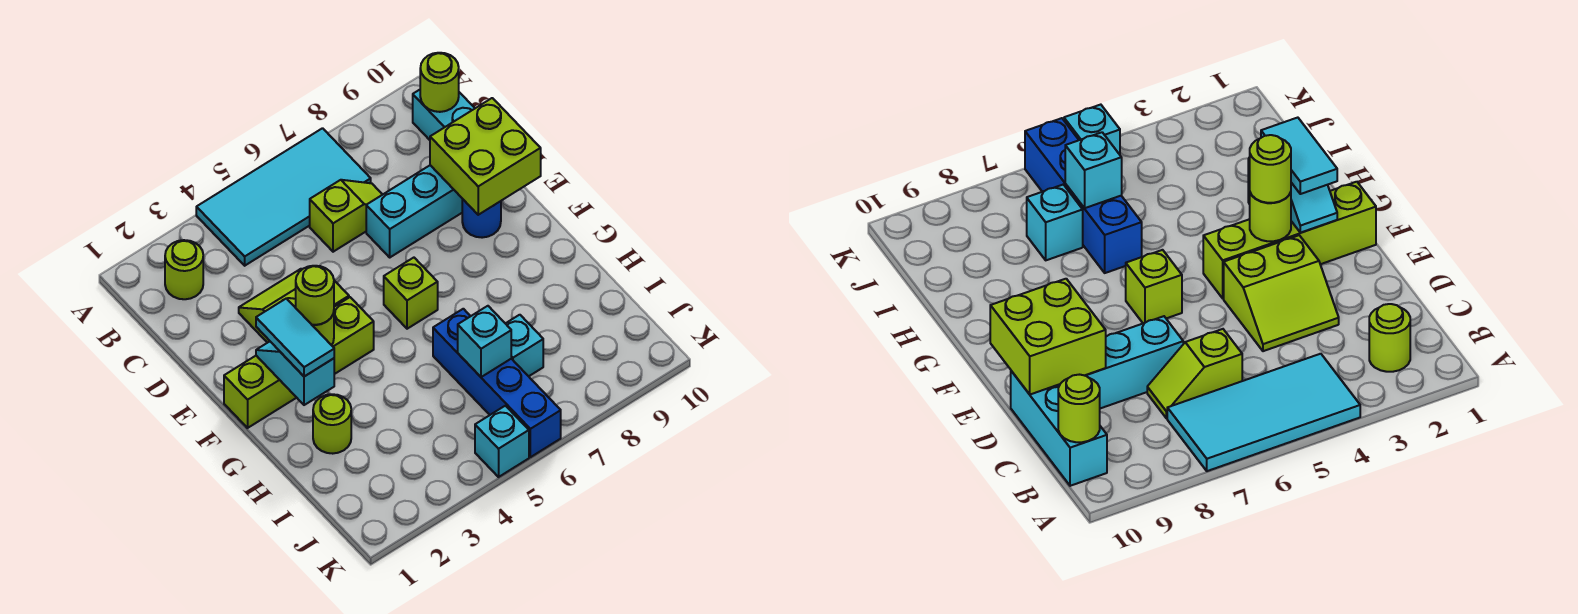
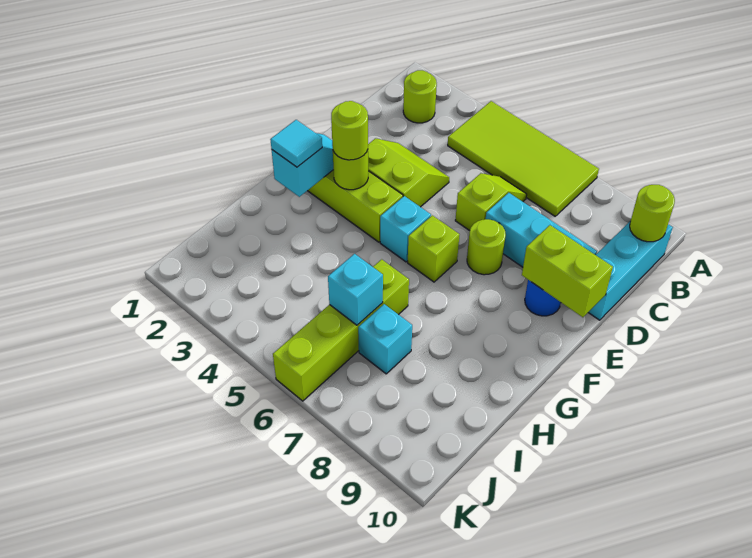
cyan 2x4 tile [196,128,371,266] -> lime 2x4 tile [448,101,599,216]
lime 1x2 slope [310,180,383,252] -> lime 1x2 slope turned to [455,173,527,231]
lime 2x2 brick [430,98,541,215] -> lime 1x2 brick [522,225,613,317]
cyan 1x2 tile [256,298,334,377] -> cyan 1x1 tile [270,120,322,167]
lime 1x1 round brick [313,394,351,454] -> lime 1x1 round brick moved to [467,219,506,275]
blue 1x4 brick [433,309,561,457] -> lime 1x4 brick [273,259,409,401]
cyan 1x1 brick [475,406,529,477] -> cyan 1x1 brick moved to [380,196,431,262]

